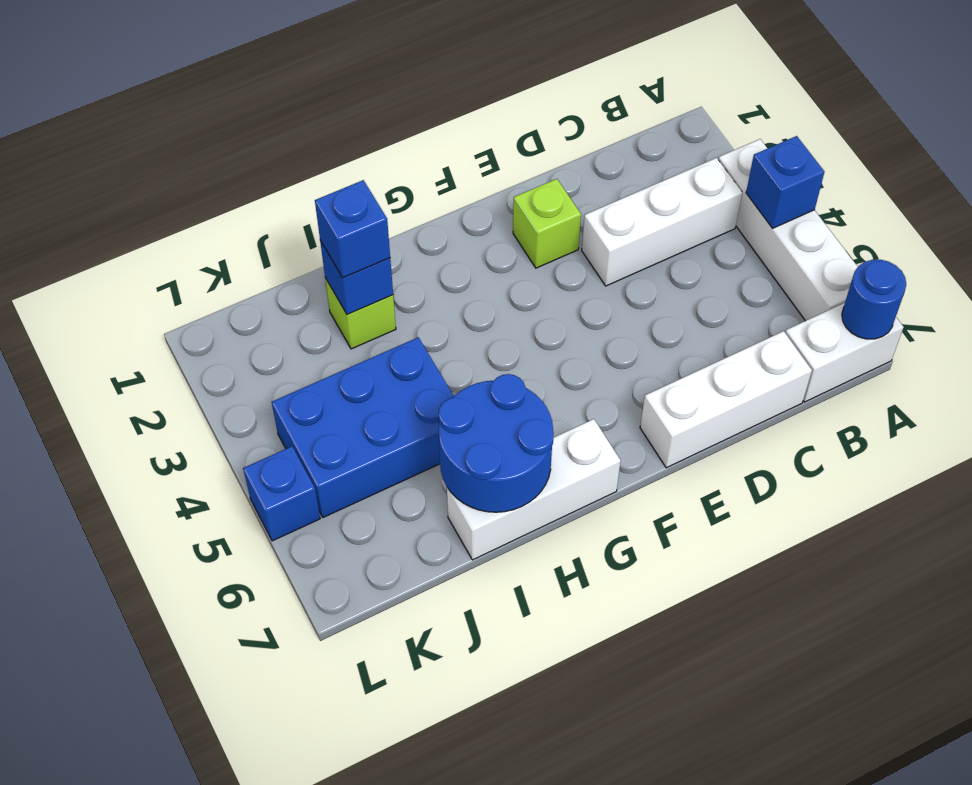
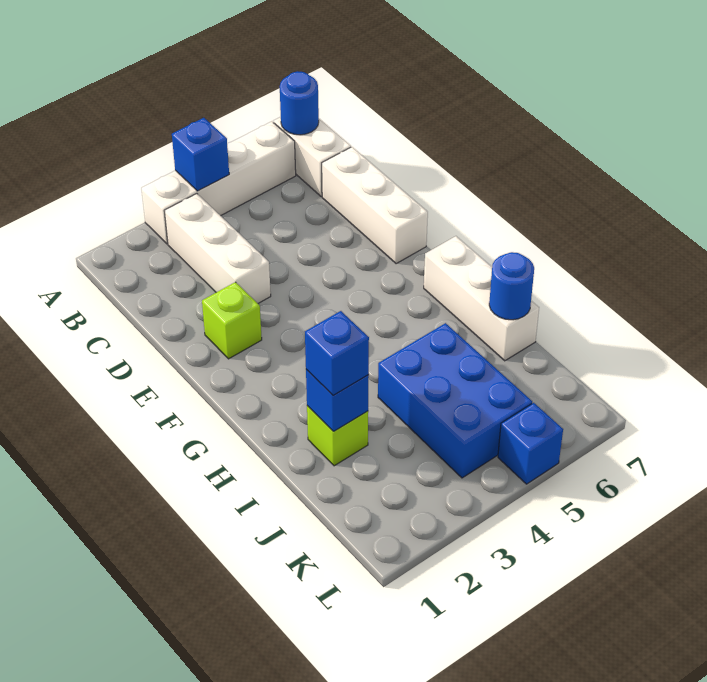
blue 2x2 round brick [439,374,554,512] -> blue 1x1 round brick [489,252,534,320]

